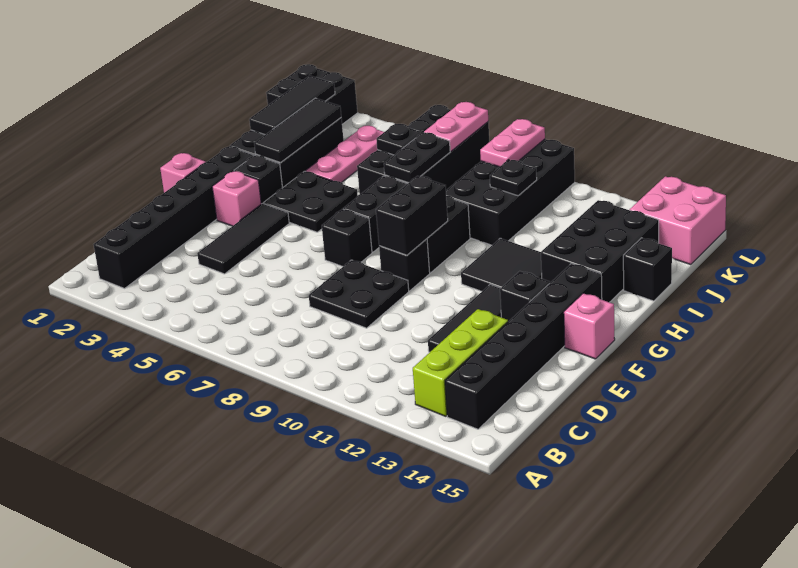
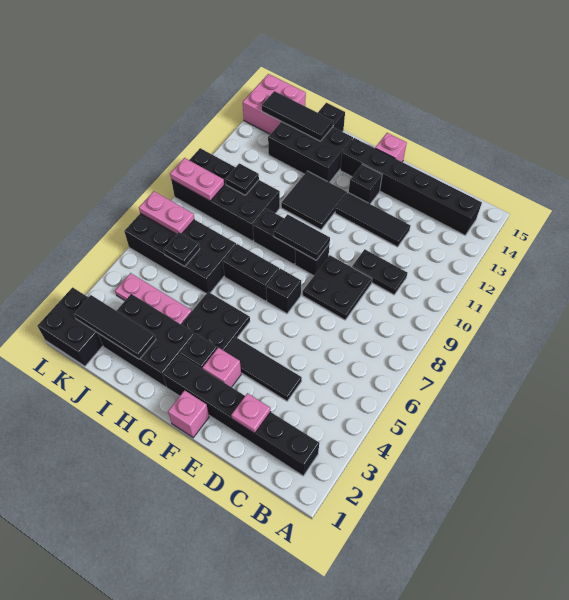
lime 1x3 brick [413,309,508,416] -> none
none -> pink 1x1 plate [231,393,271,433]
black 1x2 brick [376,176,448,255] -> black 1x2 tile [274,214,330,260]
black 1x3 tile [254,98,341,163] -> black 1x3 tile moved to [262,91,333,141]
black 1x2 plate [384,132,450,183] -> black 1x2 plate moved to [352,249,407,295]

